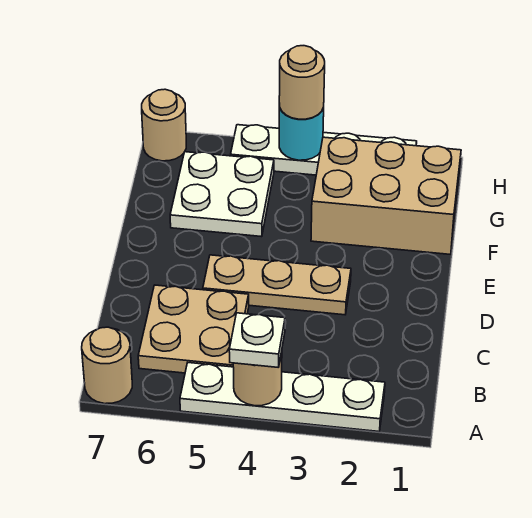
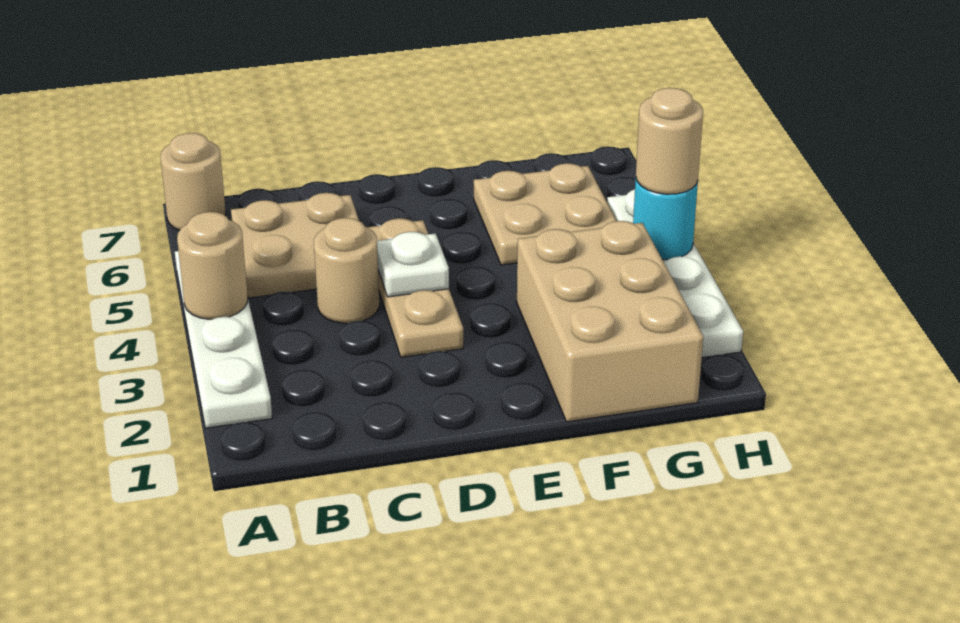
white 1x1 plate [229,313,285,367] -> white 1x1 plate moved to [377,232,449,297]
white 2x2 plate [170,152,274,237] -> tan 2x2 plate [474,163,616,265]
tan 1x1 round brick [142,89,186,161] -> tan 1x1 round brick moved to [314,218,379,323]

